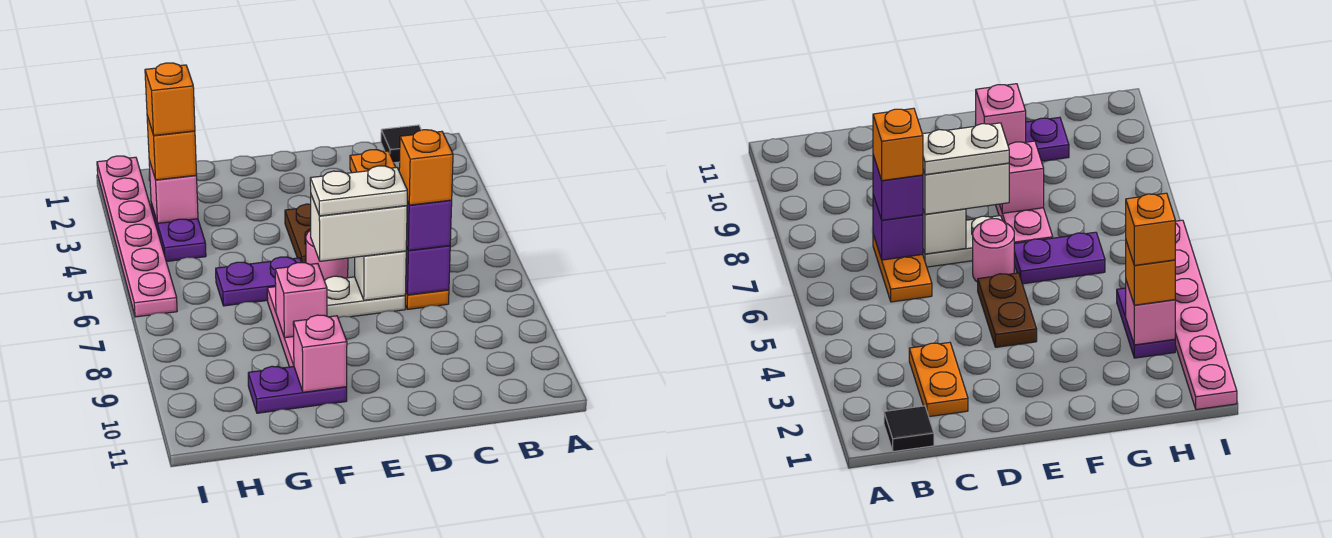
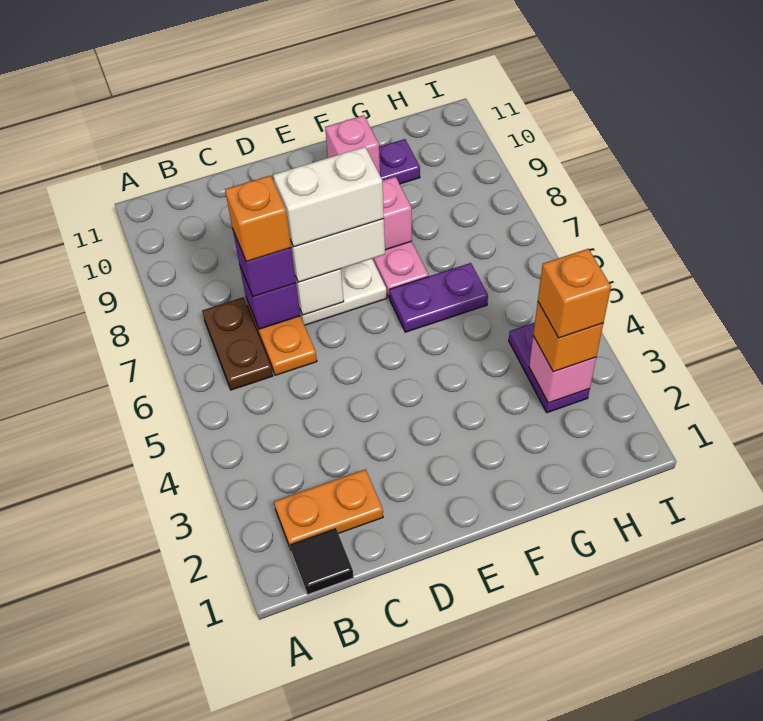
orange 1x2 plate [350,149,396,173] -> orange 1x2 plate turned to [274,469,383,549]
white 1x2 plate [310,166,408,216] -> white 1x2 brick [273,147,384,247]
brown 1x2 plate [285,204,311,263] -> brown 1x2 plate moved to [202,297,273,390]
pink 1x1 round brick [306,230,348,281] -> none
pink 1x6 plate [97,156,177,317] -> none

